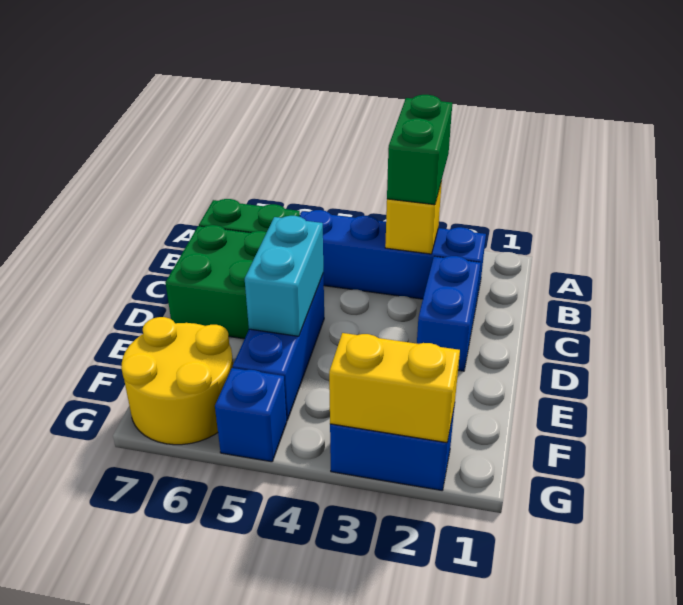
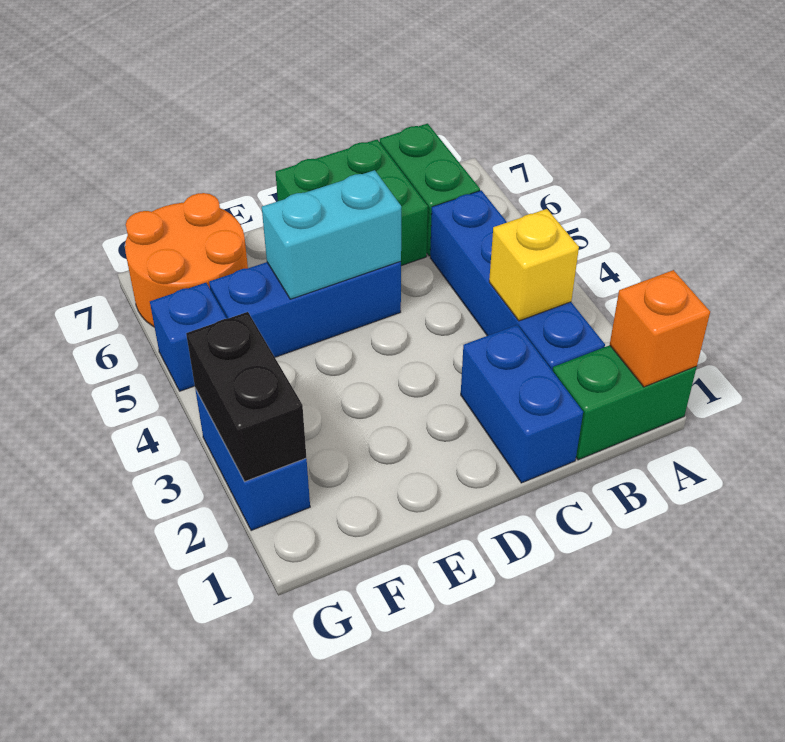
none -> orange 1x1 brick [610,270,710,387]
green 1x2 brick [387,95,452,205] -> green 1x2 brick moved to [553,345,697,460]
blue 1x2 brick [417,256,481,371] -> blue 1x2 brick turned to [461,325,583,483]
yellow 2x2 round brick [121,317,233,445] -> orange 2x2 round brick [125,193,248,327]
yellow 1x2 brick [329,333,460,443] -> black 1x2 brick [186,312,306,481]

